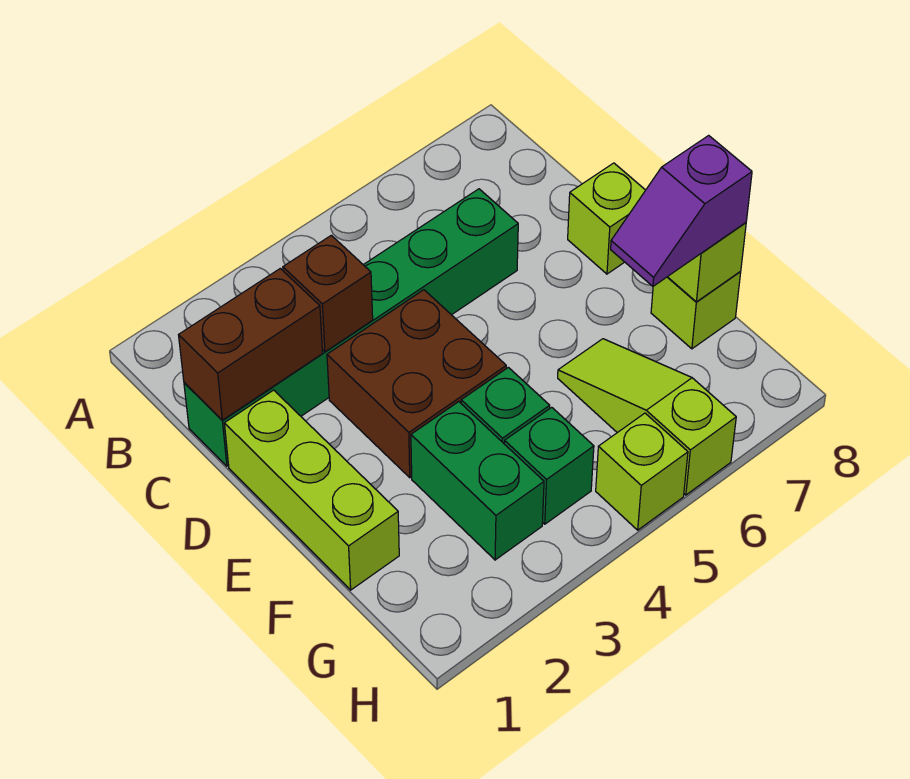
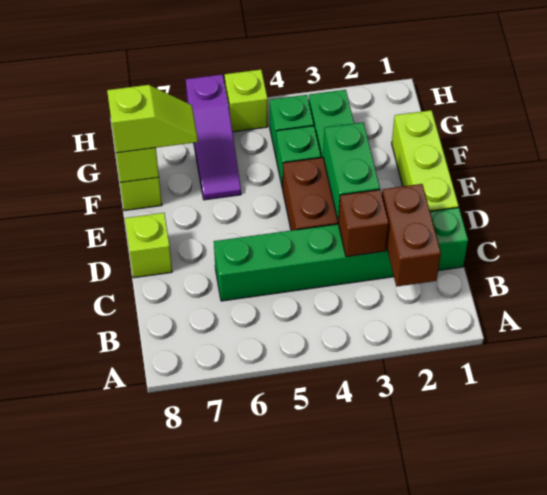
brown 1x2 brick [179,268,323,420] -> brown 1x2 brick turned to [382,184,441,287]
none -> green 1x2 brick [323,122,380,221]
lime 1x3 slope [558,339,736,495] -> purple 1x3 slope [186,75,241,200]
purple 1x2 slope [611,135,752,286] -> lime 1x2 slope [107,85,198,153]

